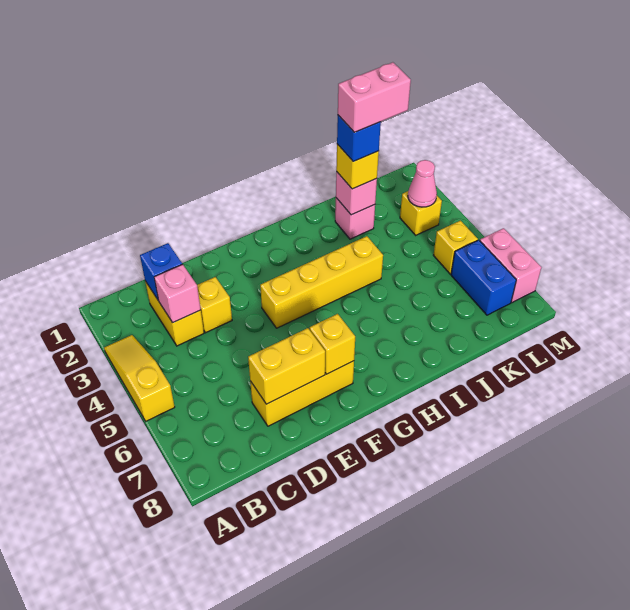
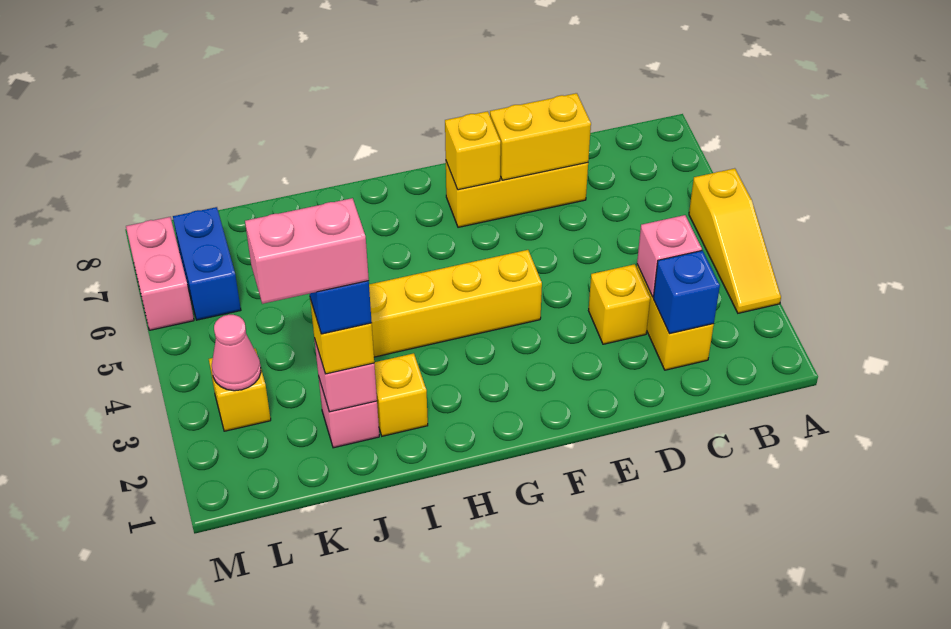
yellow 1x1 brick [433,221,478,274] -> yellow 1x1 brick moved to [374,353,428,436]

